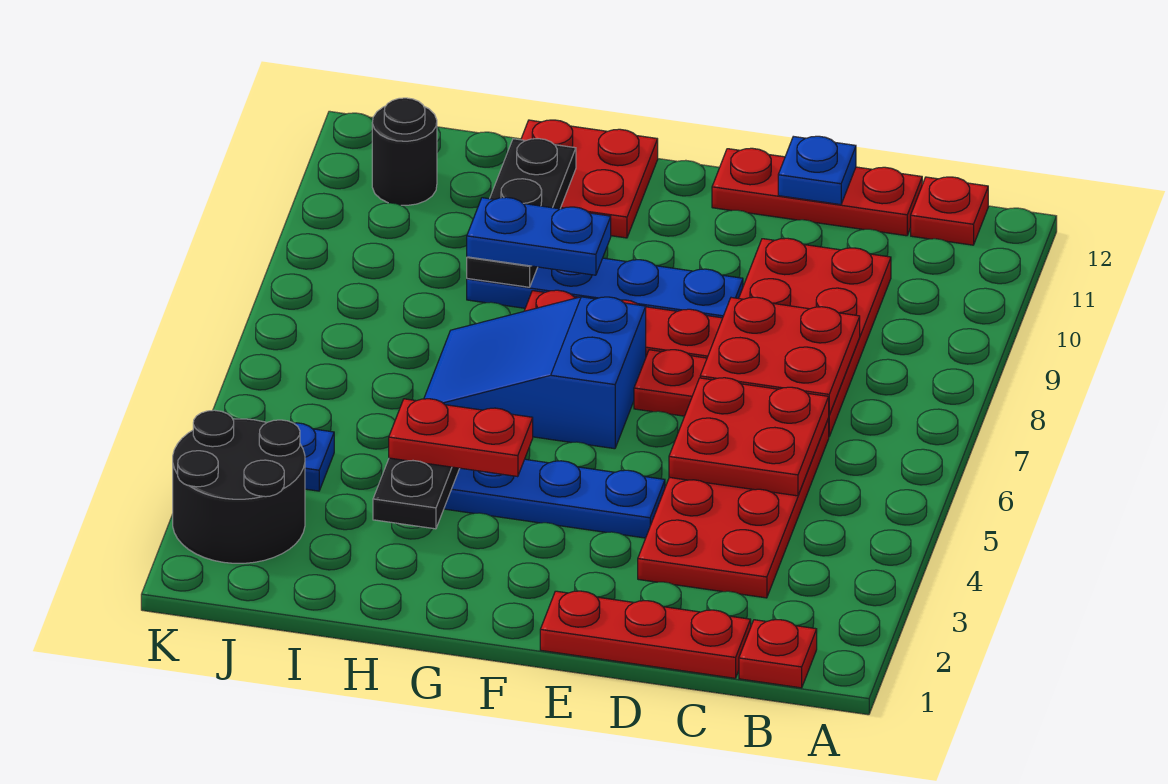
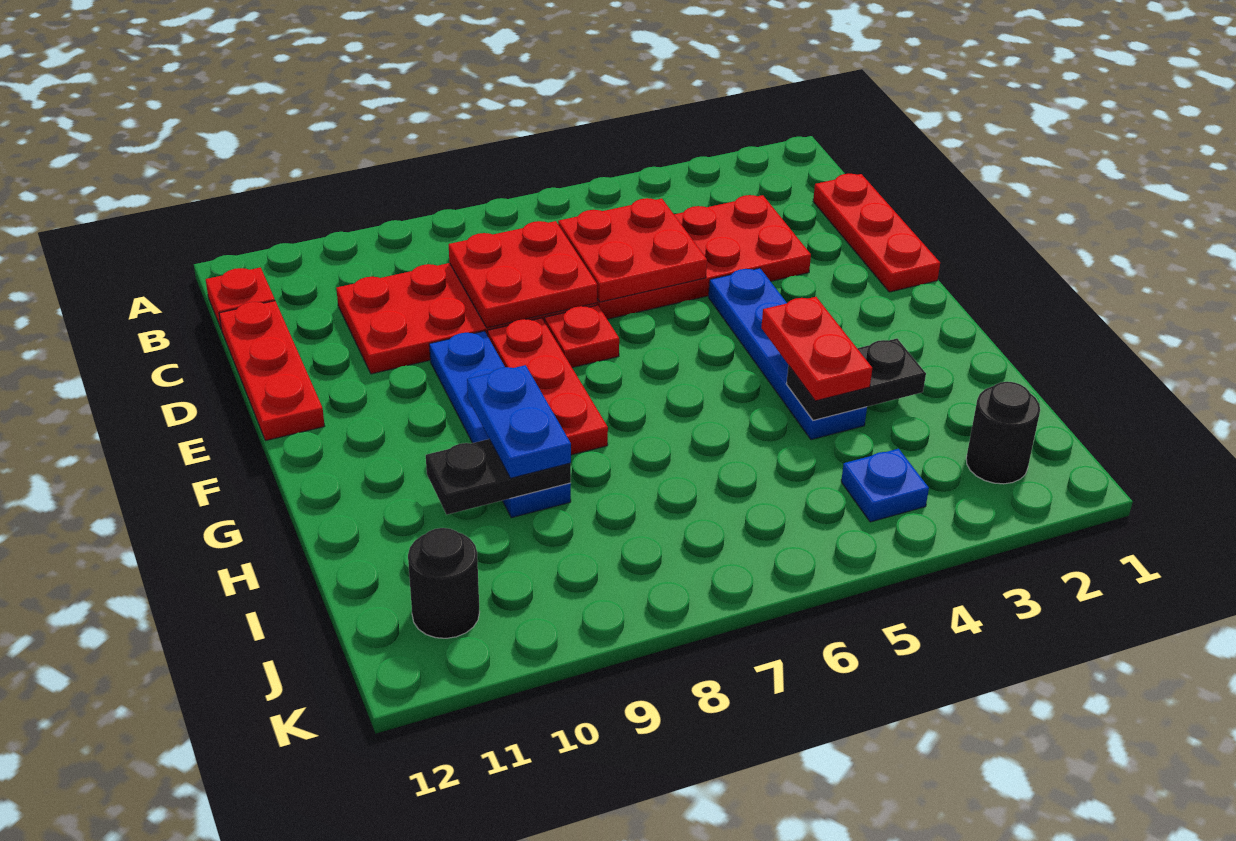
red 1x1 plate [739,620,817,688] -> none
blue 1x1 plate [778,136,856,205] -> none
blue 2x3 slope [424,297,646,449] -> none
red 2x2 plate [521,120,658,238] -> none
black 1x3 plate [467,139,576,287] -> black 1x2 plate [426,439,571,515]
black 2x2 round brick [173,410,305,563] -> black 1x1 round brick [966,382,1040,484]

